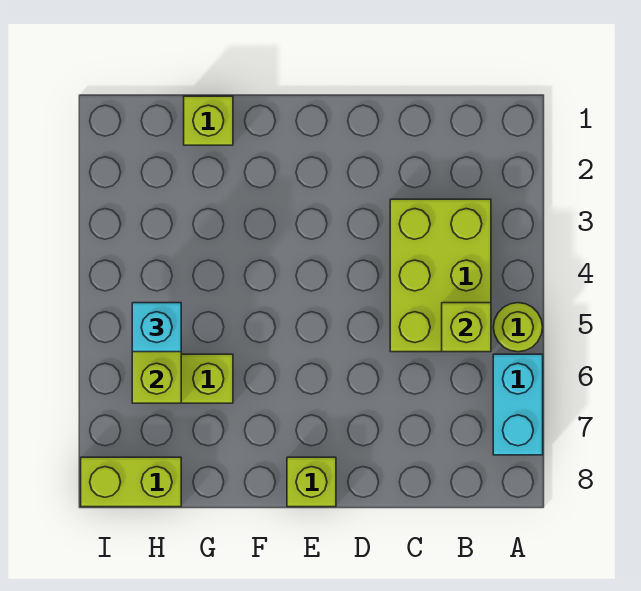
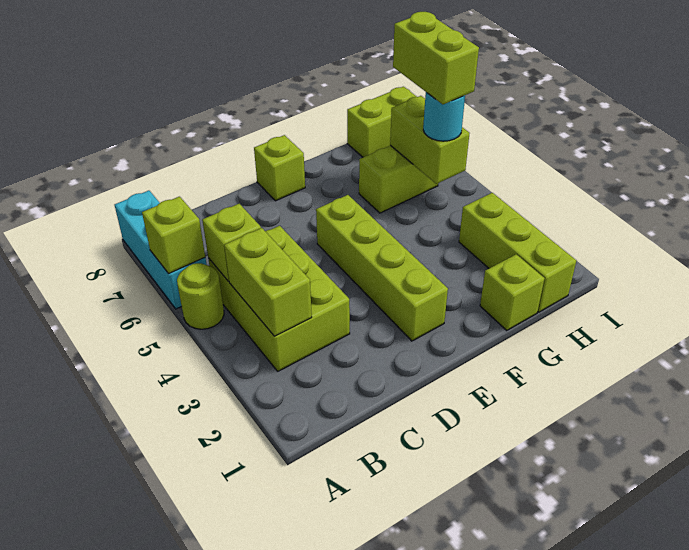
cyan 1x2 brick [493,354,543,455] -> cyan 1x3 brick [115,191,207,309]
none -> lime 1x1 brick [142,197,205,274]
none -> lime 1x2 brick [224,228,312,336]
none -> lime 1x4 brick [316,195,448,341]
none -> lime 1x3 brick [459,193,576,312]
cyan 1x1 brick [132,303,181,352] -> cyan 1x1 round brick [423,92,465,141]
none -> lime 1x2 brick [393,12,479,104]

